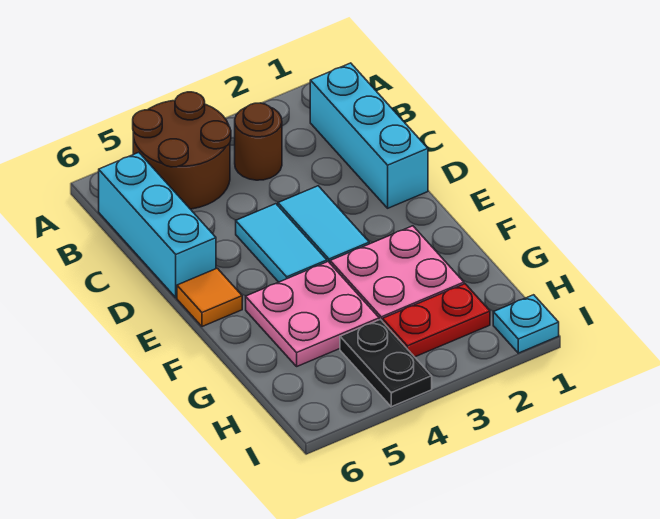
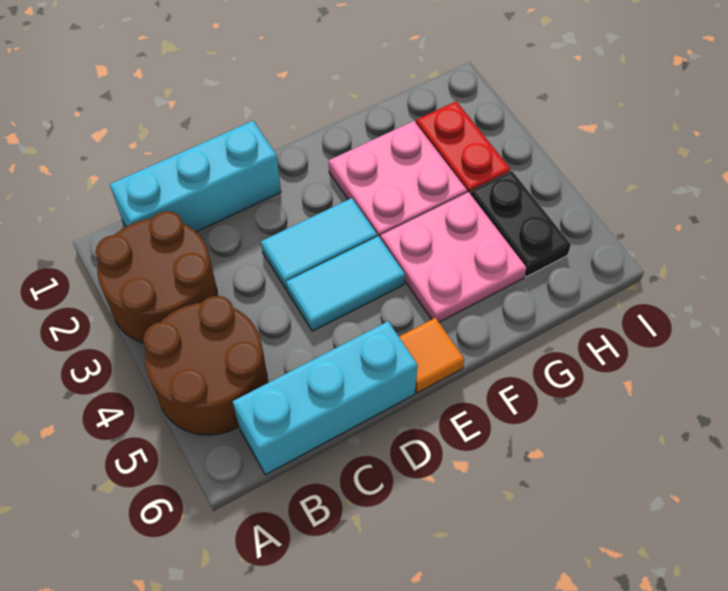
brown 1x1 round brick [235,103,282,180] -> brown 2x2 round brick [96,211,217,343]
black 1x2 plate [340,319,432,407] -> black 1x2 plate turned to [470,171,571,277]
cyan 1x1 plate [493,295,559,353] -> none

